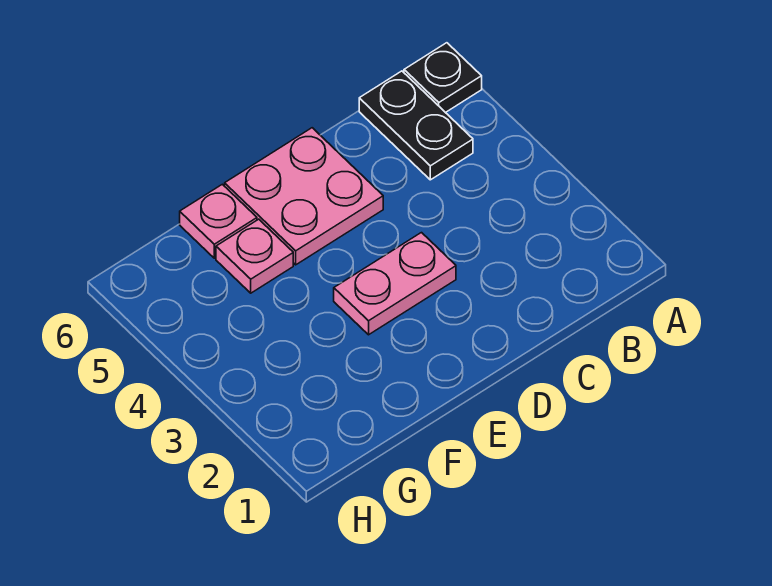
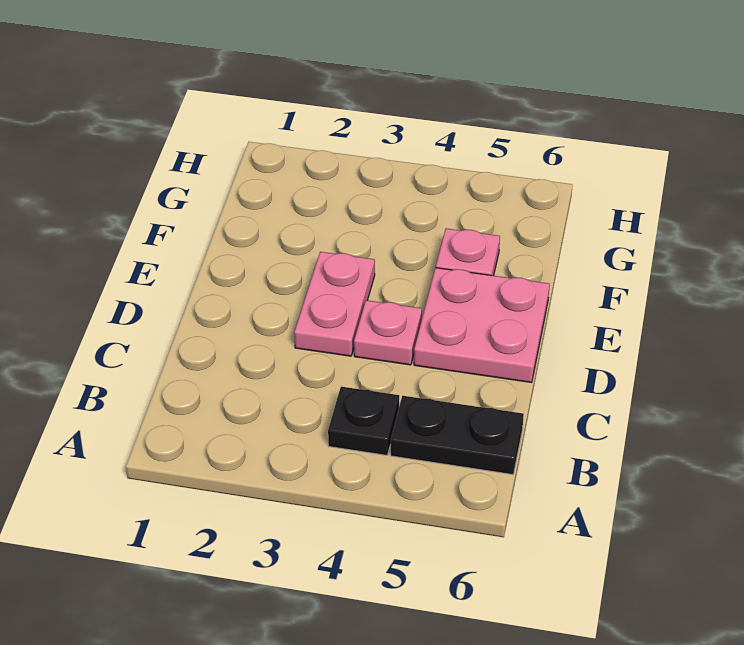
black 1x1 plate [404,43,482,113] -> black 1x1 plate moved to [328,387,399,455]
pink 1x1 plate [180,184,257,258] -> pink 1x1 plate moved to [354,300,422,365]

